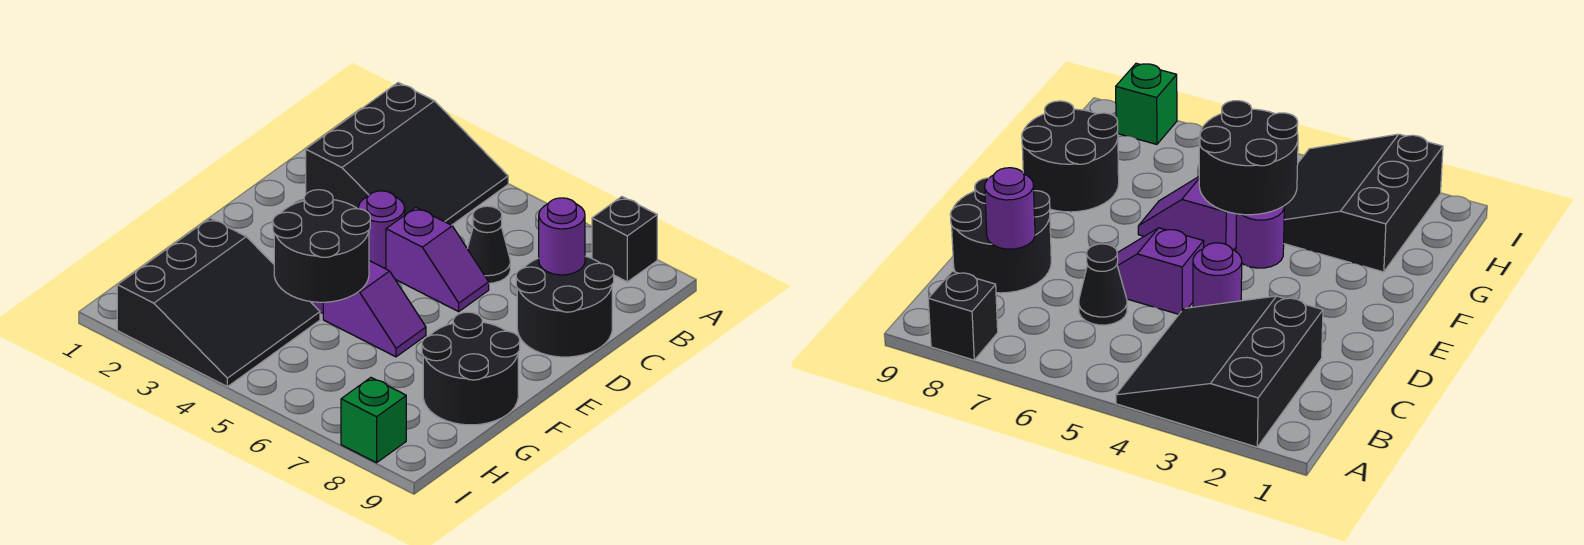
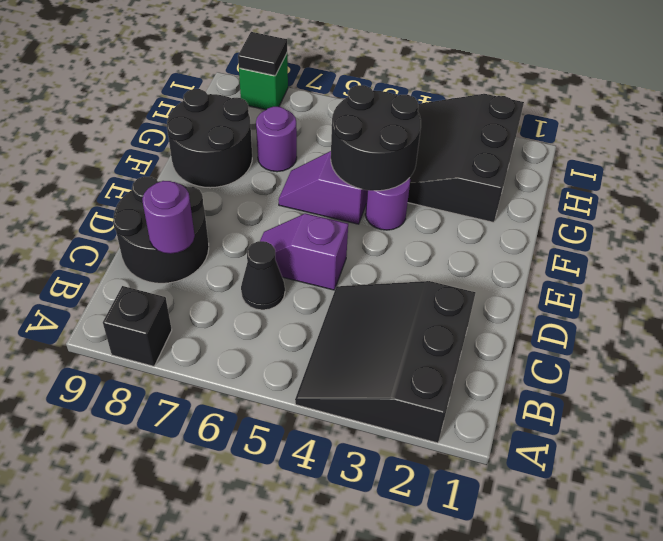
purple 1x1 round brick [358,191,405,268] -> purple 1x1 round brick moved to [256,107,297,172]
none -> black 1x1 tile [238,32,287,75]

